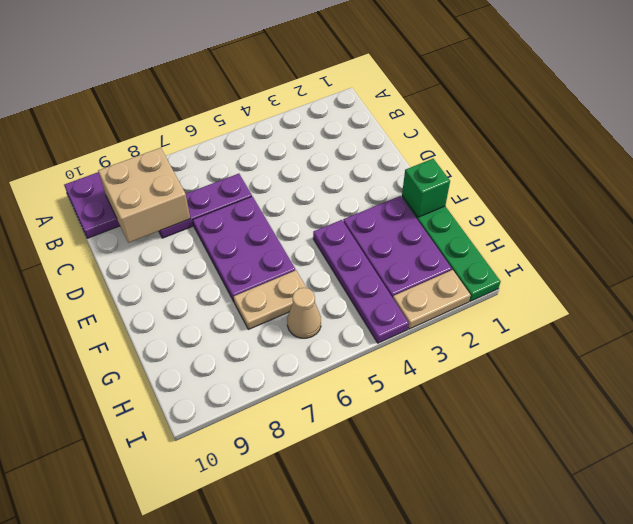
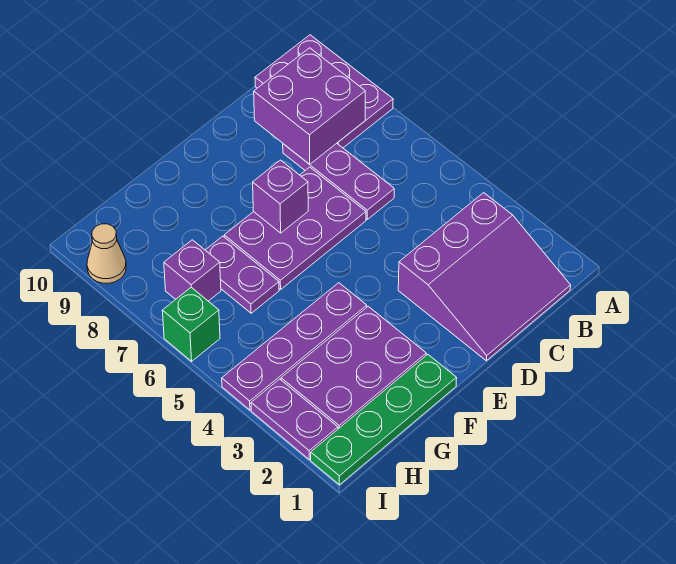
none -> purple 3x3 slope [398,193,571,361]
tan 2x2 brick [98,148,190,243] -> purple 2x2 brick [254,48,365,164]
none -> purple 1x1 brick [253,160,308,233]
green 1x1 brick [402,159,450,217] -> green 1x1 brick moved to [162,287,220,361]
tan 1x2 plate [234,270,306,329] -> purple 1x2 plate [206,236,279,313]
tan 1x1 cone [287,288,321,338] -> tan 1x1 cone moved to [87,224,126,283]
none -> purple 1x1 brick [164,240,221,301]
tan 1x2 plate [393,270,471,329] -> purple 1x2 plate [251,379,338,460]

